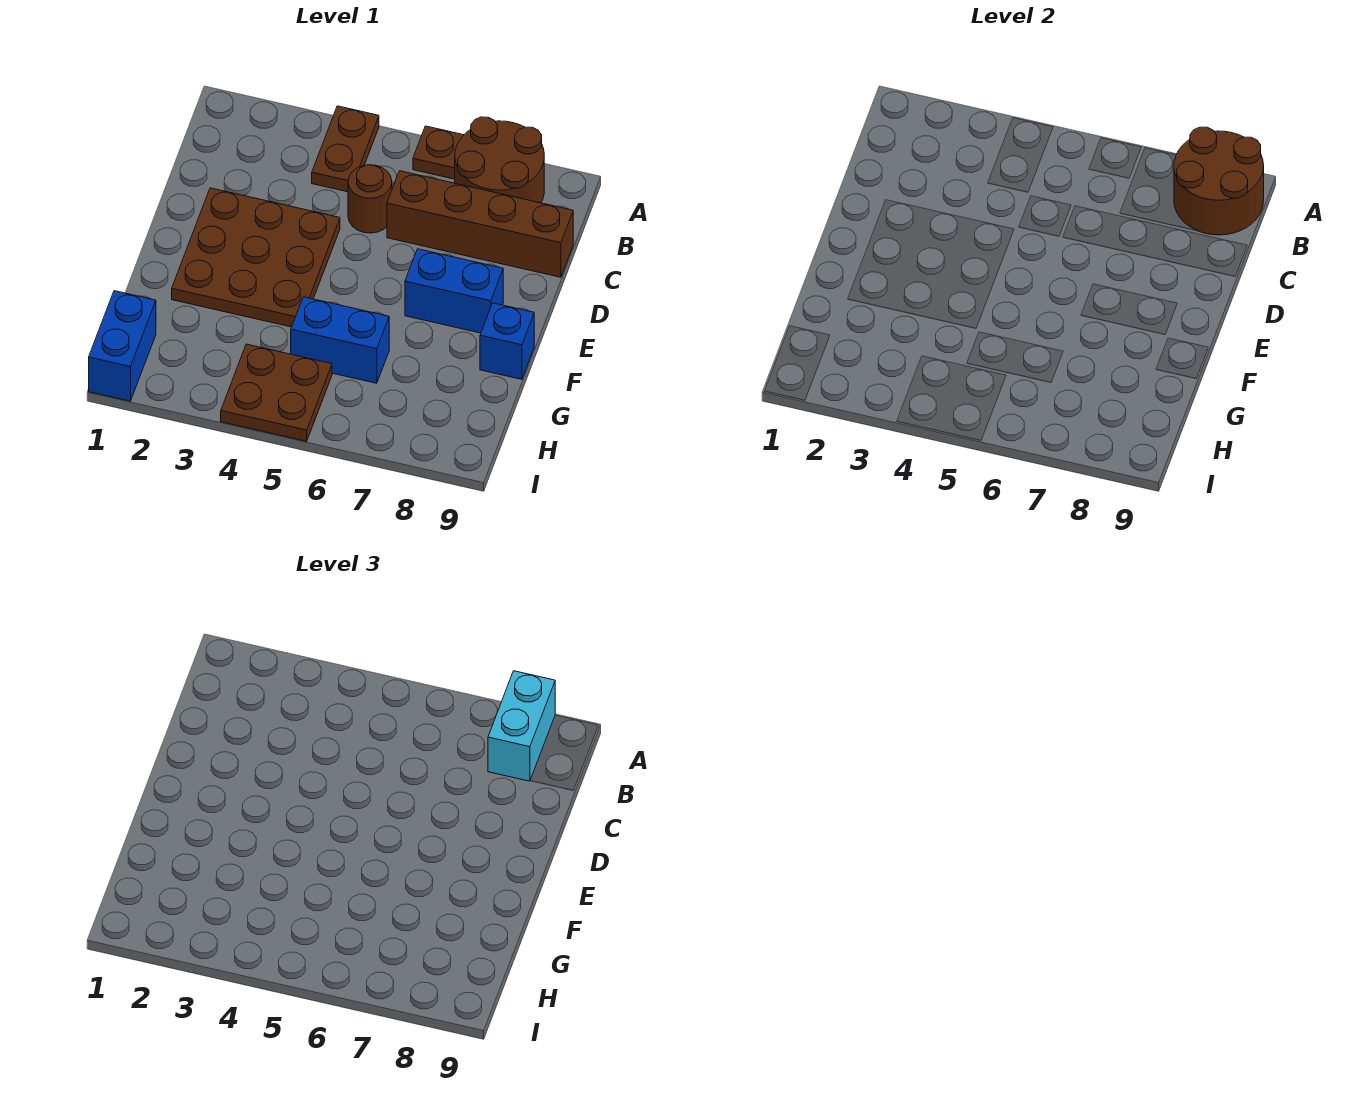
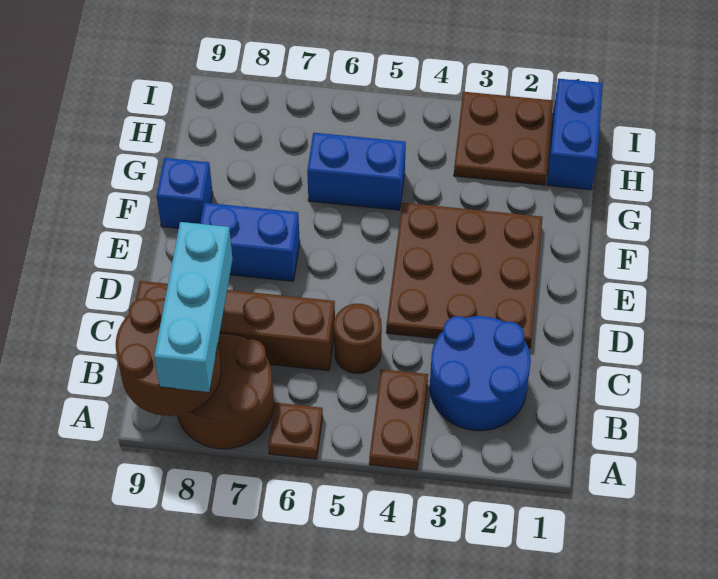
cyan 1x2 brick [488,671,555,781] -> cyan 1x3 brick [154,222,232,392]
none -> blue 2x2 round brick [430,316,531,431]
brown 2x2 plate [221,344,332,441] -> brown 2x2 plate moved to [454,92,553,185]

